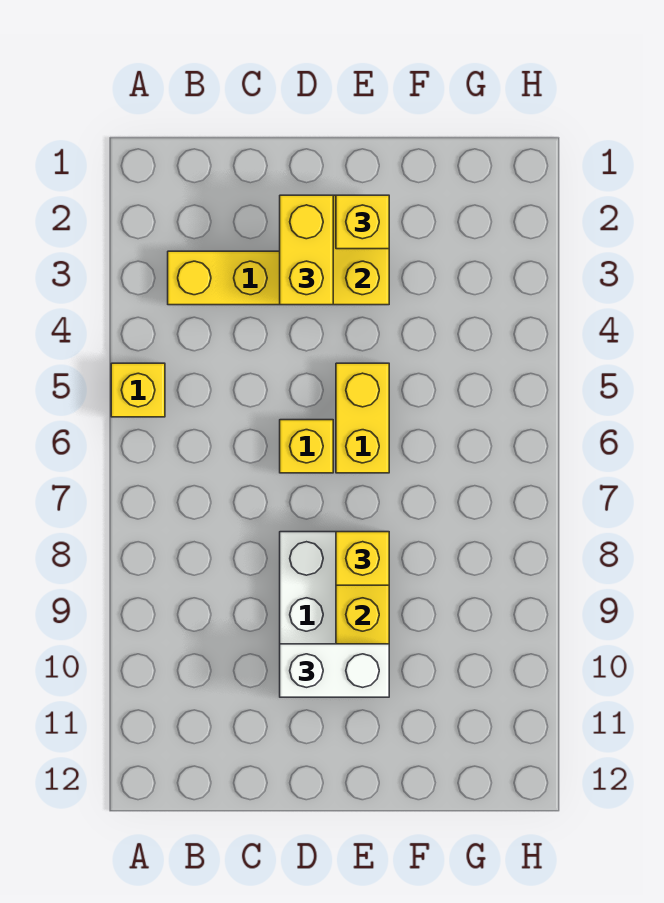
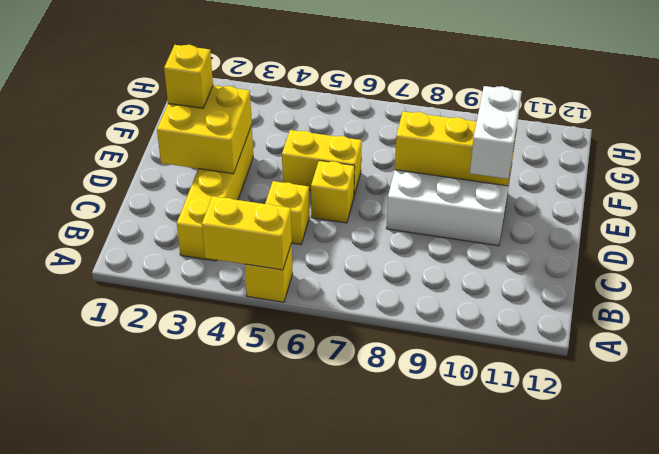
yellow 1x2 brick [280,195,333,305] -> yellow 1x2 brick moved to [202,196,292,270]
yellow 1x1 brick [336,532,389,585] -> yellow 1x1 brick moved to [265,181,309,245]

